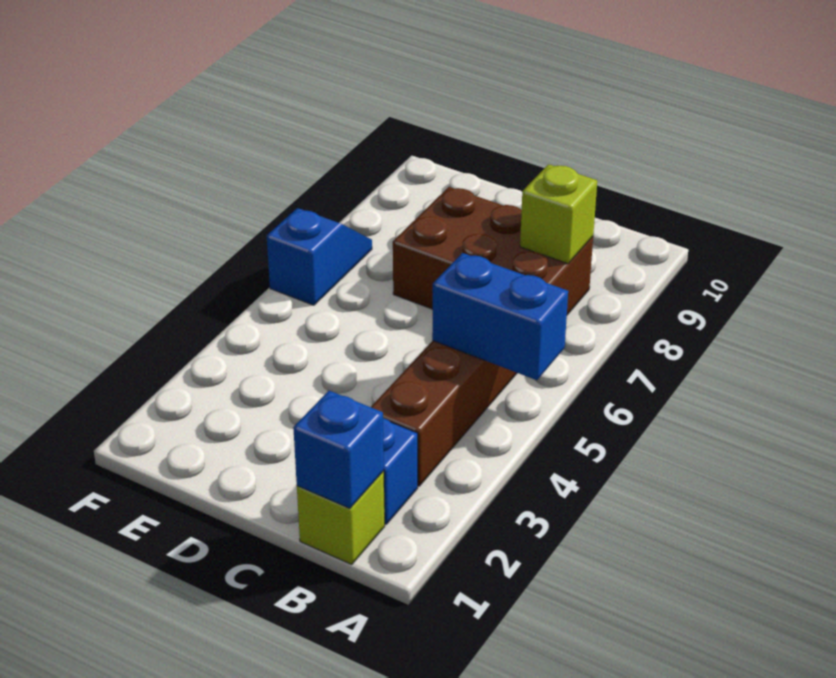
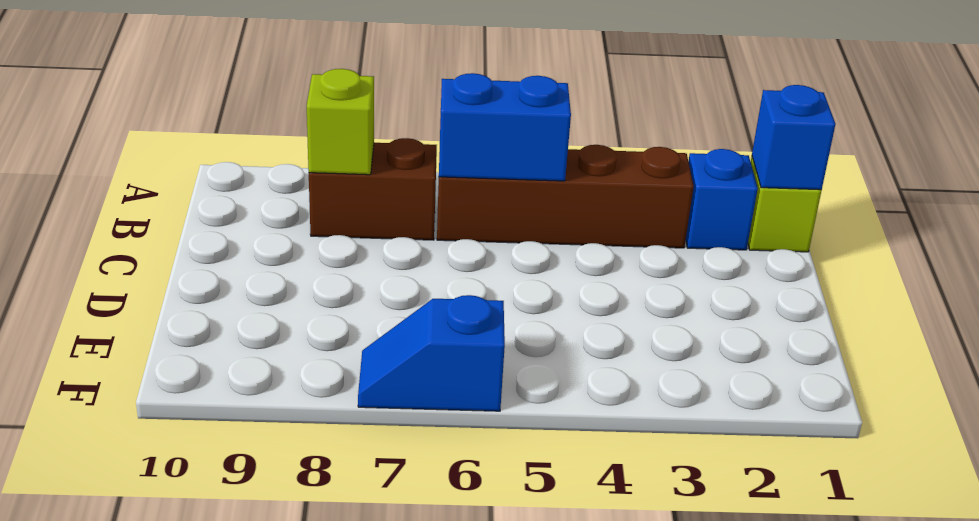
blue 1x2 brick [432,253,568,380] -> blue 1x2 brick turned to [439,73,571,181]
brown 2x3 brick [393,187,593,315] -> brown 1x2 brick [309,138,437,240]

